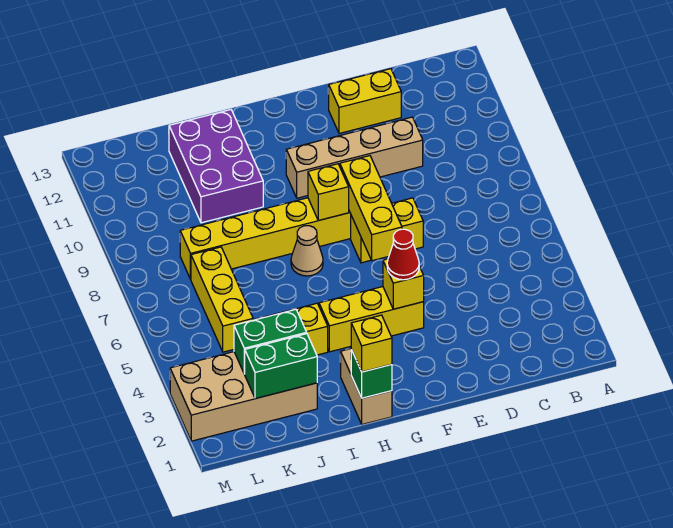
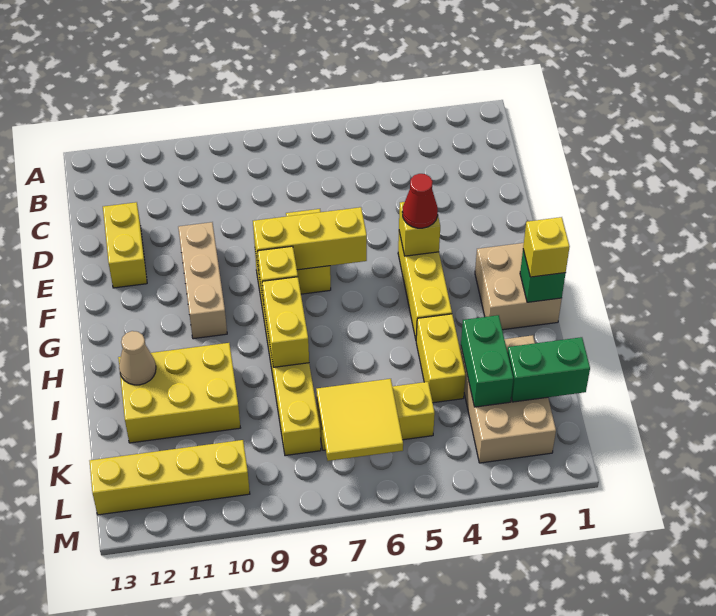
tan 1x4 brick [286,117,423,198] -> tan 1x3 brick [178,222,227,339]
tan 1x2 brick [341,349,392,424] -> tan 2x2 brick [475,243,562,330]
tan 1x1 cone [291,226,323,276] -> tan 1x1 cone moved to [119,331,156,385]
none -> yellow 1x2 brick [262,277,309,367]
purple 2x3 brick [169,110,263,223] -> yellow 2x3 brick [118,343,240,443]
tan 2x4 brick [170,352,317,441] -> tan 2x3 brick [460,335,556,463]
green 1x2 brick [245,334,317,399] -> green 1x2 brick turned to [507,337,590,402]
none -> yellow 2x2 tile [316,379,403,461]
none -> yellow 1x4 brick [90,440,250,515]

